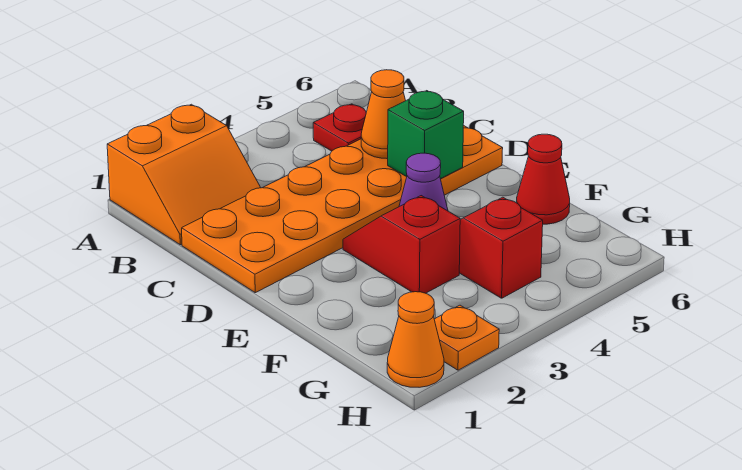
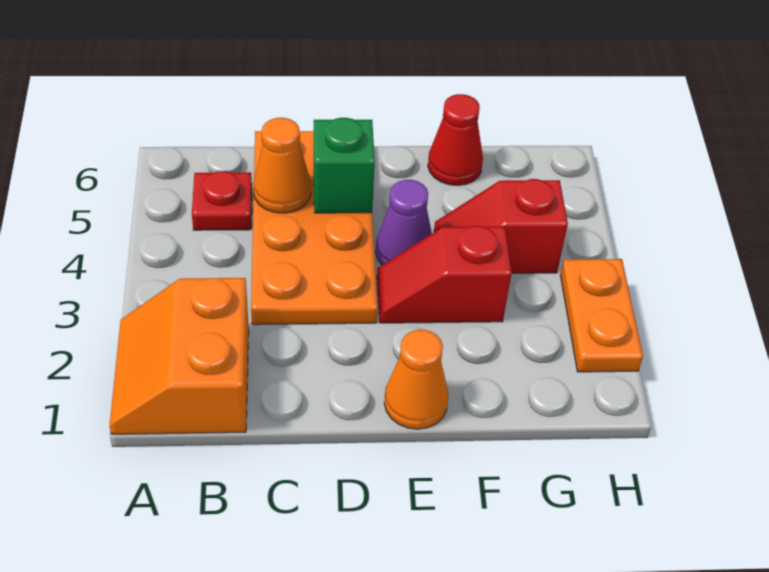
orange 2x2 slope [107,104,261,245] -> orange 2x2 slope turned to [110,278,249,434]
orange 2x6 plate [182,125,503,293] -> orange 2x4 plate [251,131,377,325]
orange 1x1 cone [387,292,444,387] -> orange 1x1 cone moved to [384,330,449,429]
orange 1x1 plate [434,305,499,370] -> orange 1x2 plate [560,259,643,372]

